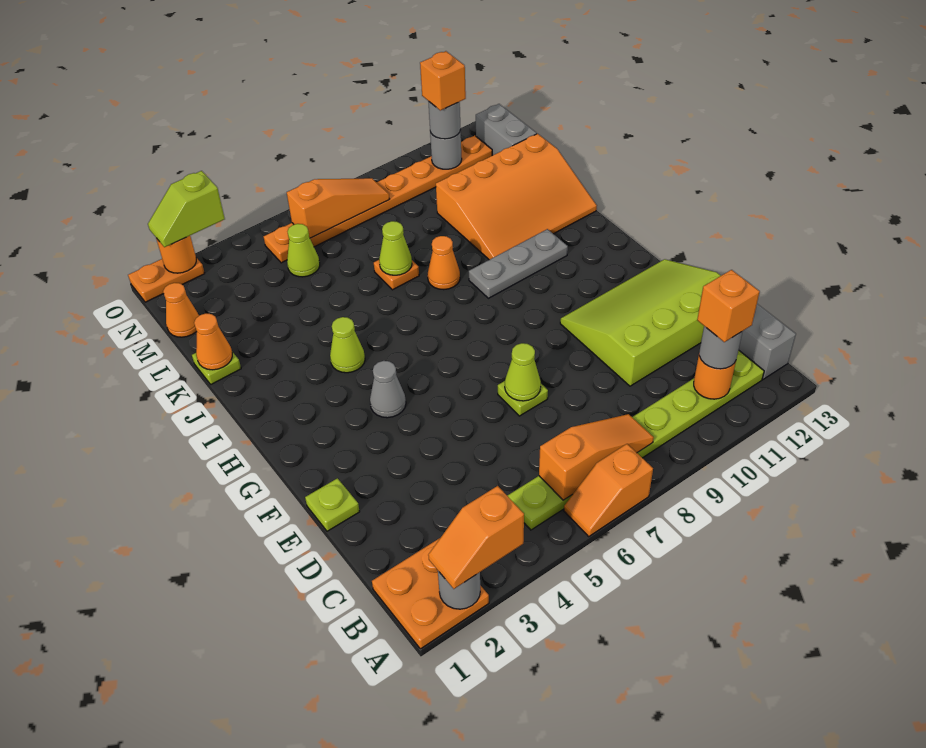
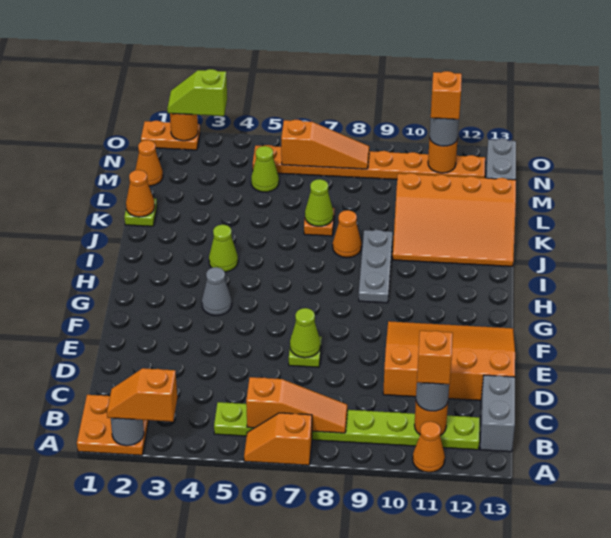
none -> orange 1x1 cone [413,421,445,472]
lime 3x4 slope [560,259,721,386] -> orange 3x4 slope [383,321,515,400]
lime 1x1 plate [305,478,360,531] -> none
grey 1x3 plate [469,229,568,298] -> grey 1x3 plate turned to [359,230,393,303]
grey 1x1 round brick [430,130,462,169] -> orange 1x1 round brick [428,137,458,173]

